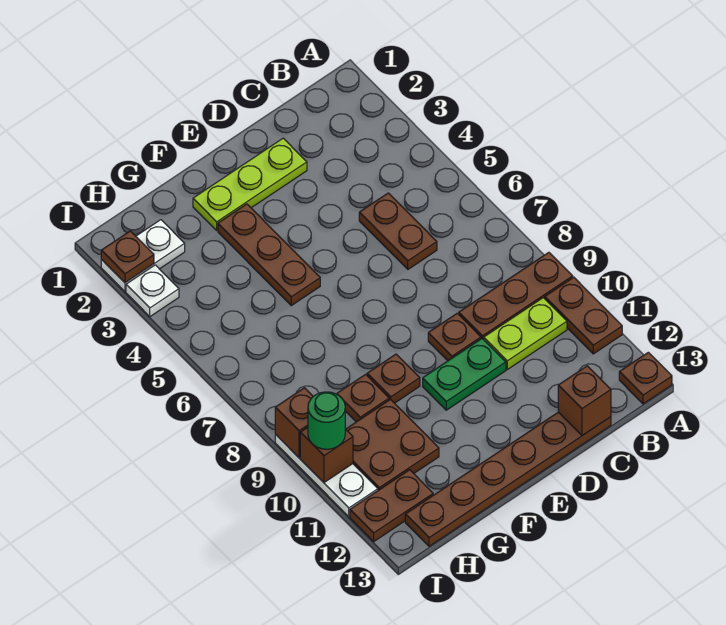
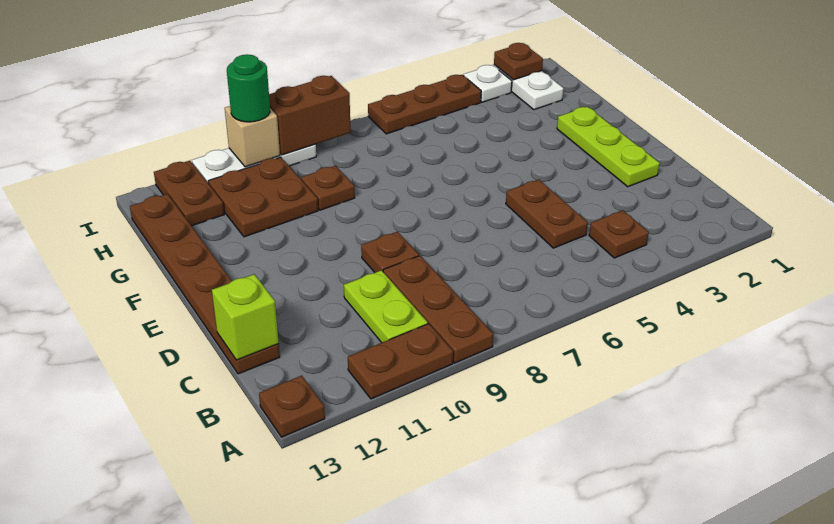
brown 1x2 plate [359,193,437,269] -> brown 1x2 plate turned to [506,179,588,248]
brown 1x1 brick [558,366,611,435] -> lime 1x1 brick [212,274,279,360]
green 1x2 plate [423,339,506,410] -> none
brown 1x3 plate [218,204,320,305] -> brown 1x3 plate moved to [368,75,481,134]
brown 1x1 plate [367,354,420,403] -> brown 1x1 plate moved to [589,210,649,258]
brown 1x1 brick [275,388,313,458] -> brown 1x2 brick [269,76,351,155]
brown 1x1 brick [300,427,353,482] -> tan 1x1 brick [225,106,280,167]

